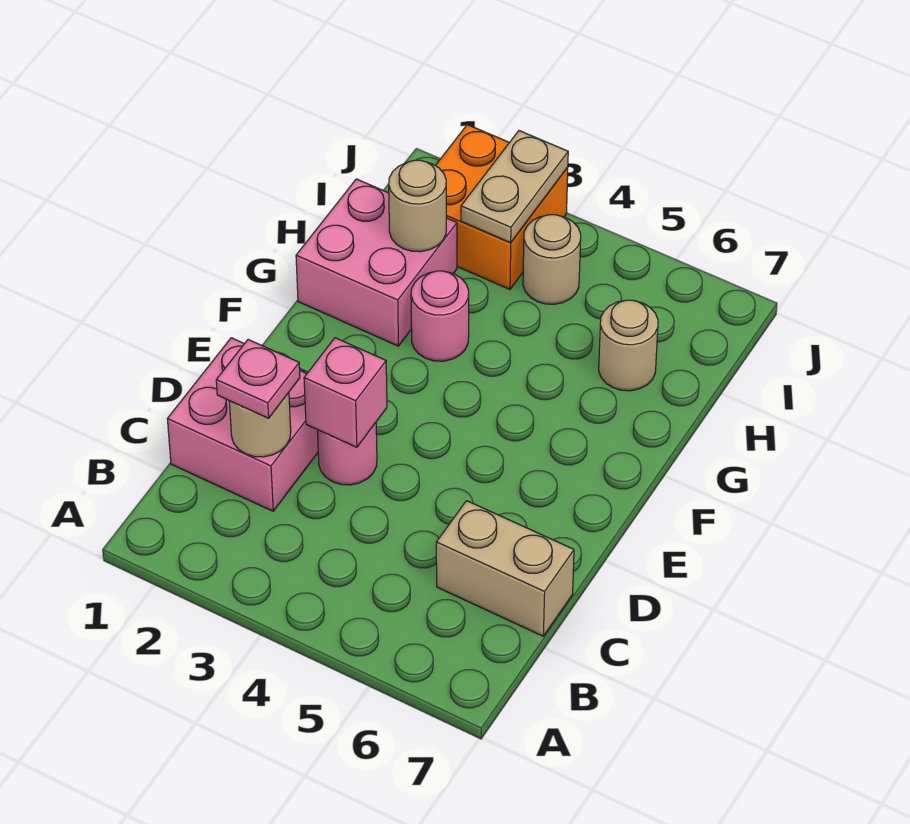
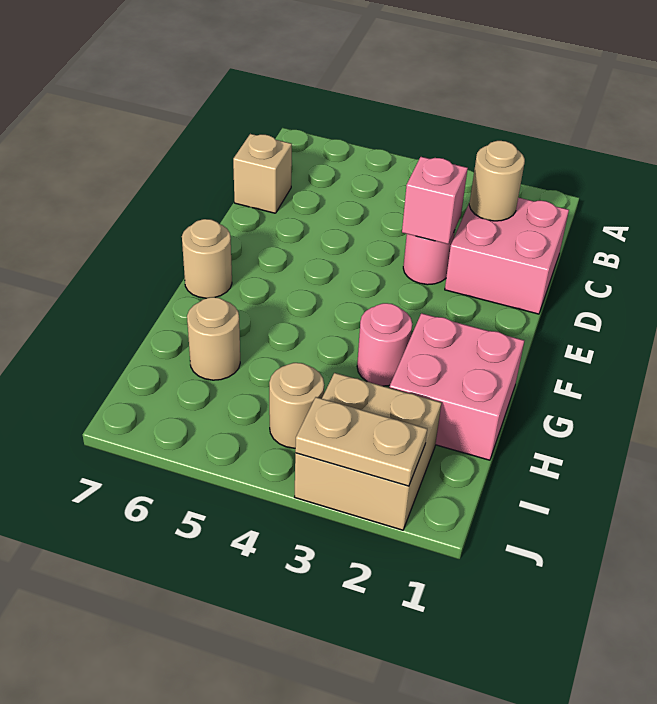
pink 1x1 plate [216,340,300,418] -> none
tan 1x2 brick [436,501,574,636] -> tan 1x1 brick [233,134,292,213]
tan 1x1 round brick [389,160,446,252] -> tan 1x1 round brick moved to [182,219,232,298]
orange 2x2 brick [435,125,568,289] -> tan 2x2 brick [295,373,441,530]
tan 1x2 plate [461,131,568,243] -> tan 1x2 plate turned to [295,397,427,486]

